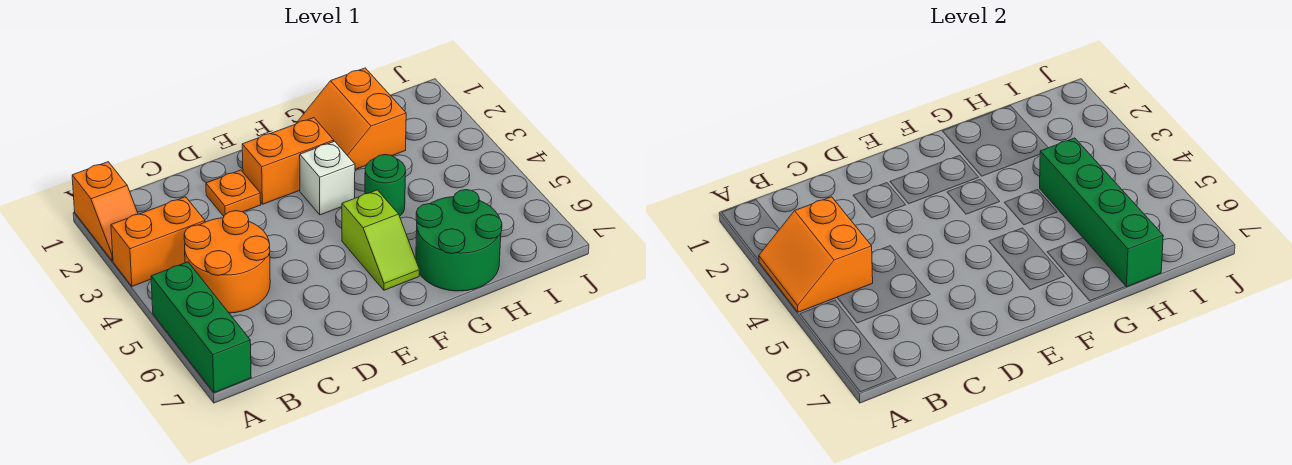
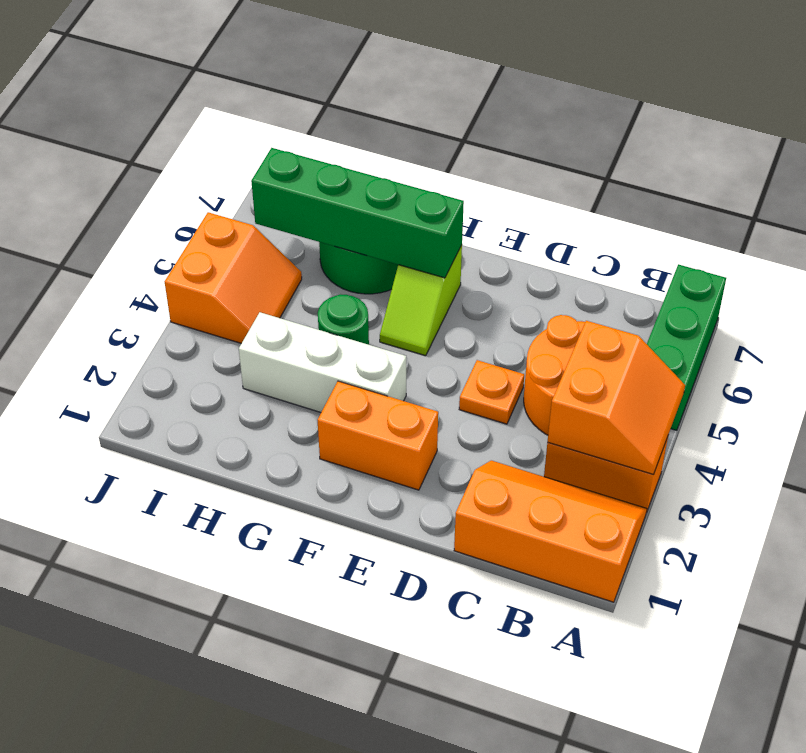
orange 1x2 slope [72,162,138,261] -> orange 2x3 slope [454,461,647,602]
orange 1x1 plate [206,170,261,216] -> orange 1x1 plate moved to [459,360,524,424]
white 1x1 brick [300,141,355,215] -> white 1x3 brick [239,312,406,412]
lime 1x2 slope [342,190,419,290] -> lime 1x2 slope turned to [380,245,462,356]
orange 2x2 slope [296,68,406,169] -> orange 2x2 slope moved to [165,212,302,343]
green 1x4 brick [1040,138,1163,287] -> green 1x4 brick turned to [251,148,464,278]

